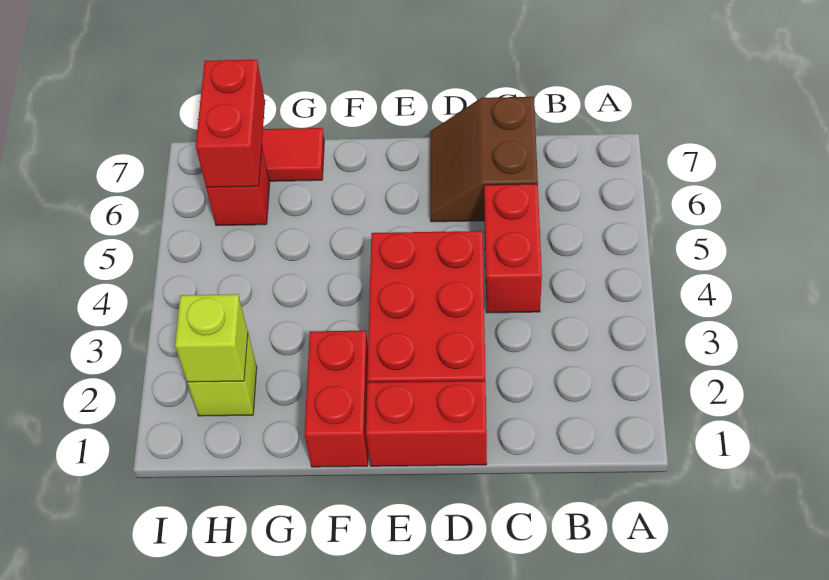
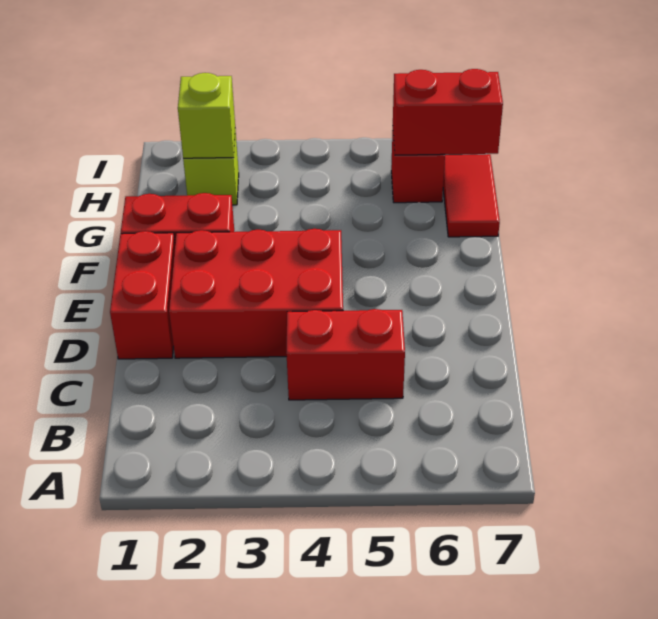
brown 2x2 slope [430,97,538,222] -> none

